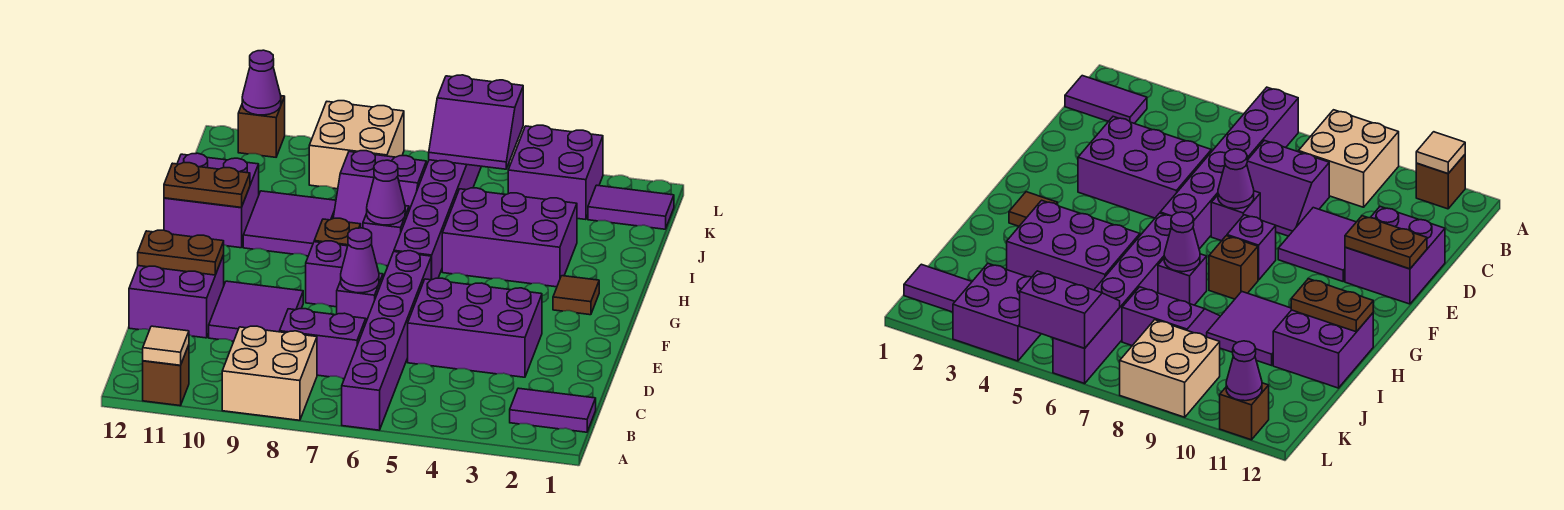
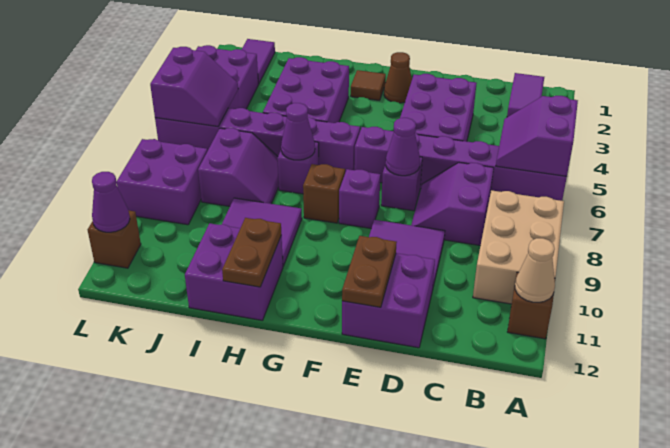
none -> purple 2x2 slope [496,96,578,177]
tan 2x2 brick [222,326,317,420] -> tan 2x3 brick [473,190,564,304]
tan 1x1 tile [143,326,189,365] -> tan 1x1 cone [515,238,555,302]
none -> brown 1x1 cone [384,52,412,103]
tan 2x2 brick [309,101,404,189] -> purple 2x2 brick [117,139,207,225]

